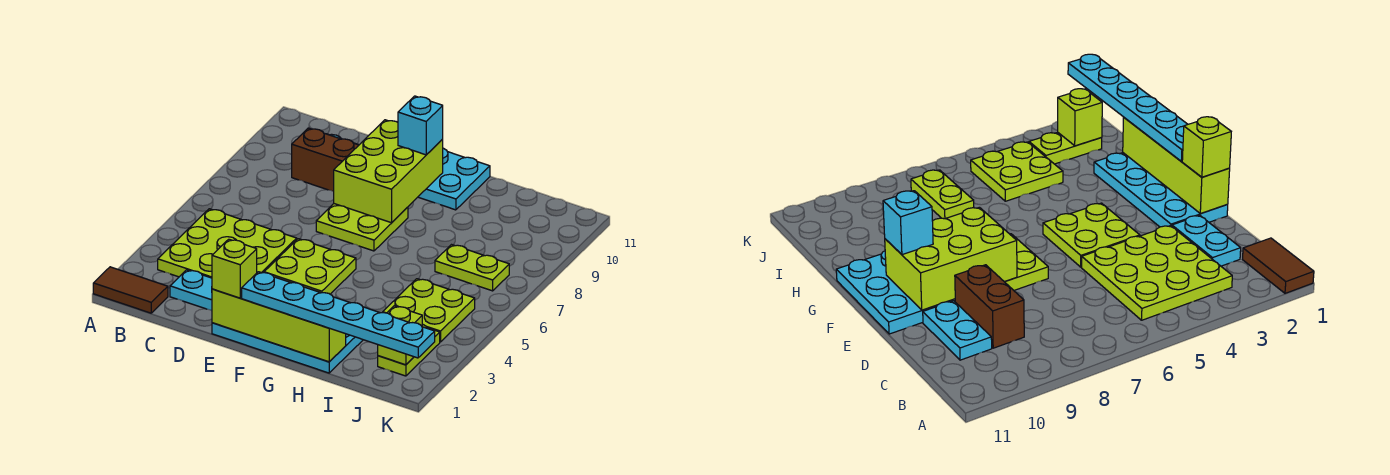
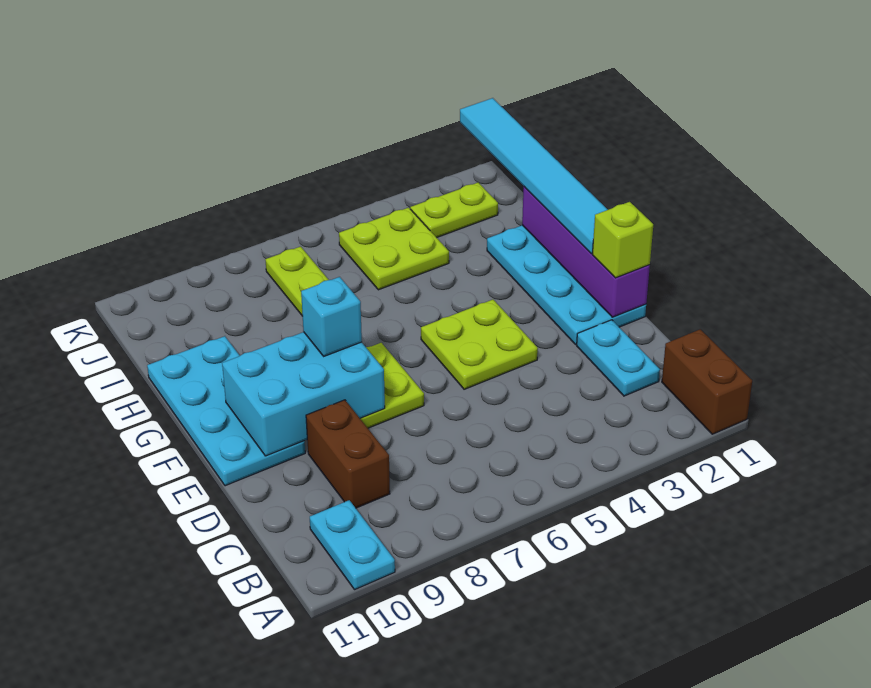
brown 1x2 tile [93,267,168,313] -> brown 1x2 brick [662,329,752,434]
lime 3x3 plate [158,209,297,278] -> none
cyan 1x2 plate [923,301,992,360] -> cyan 1x2 plate moved to [310,500,395,590]
lime 1x4 brick [212,289,346,362] -> purple 1x4 brick [522,187,650,317]
lime 2x3 brick [334,120,443,223] -> cyan 2x3 brick [222,332,385,456]
cyan 2x3 plate [418,148,490,210] -> cyan 2x4 plate [147,336,305,486]
cyan 1x6 plate [242,272,435,358] -> cyan 1x6 tile [460,98,608,254]
cyan 1x1 brick [398,96,443,155] -> cyan 1x1 brick moved to [301,277,362,356]
lime 1x1 brick [378,306,422,365] -> none

